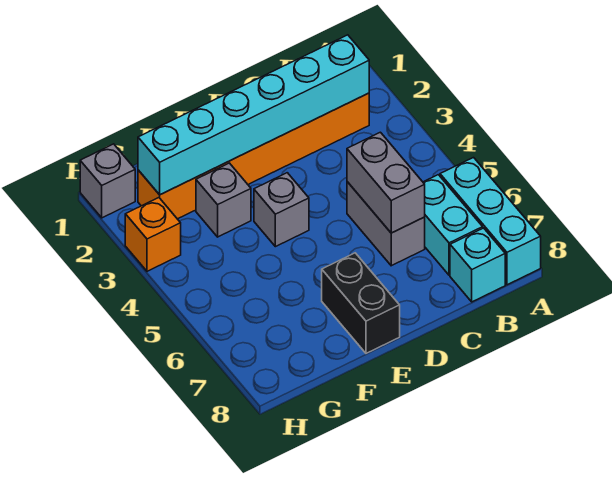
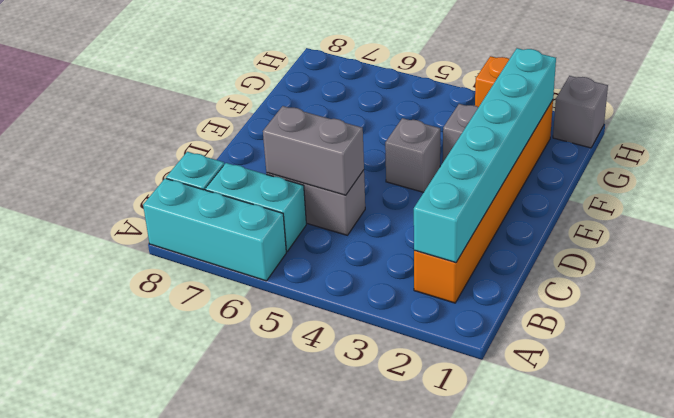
black 1x2 brick [322,253,400,353] -> none

